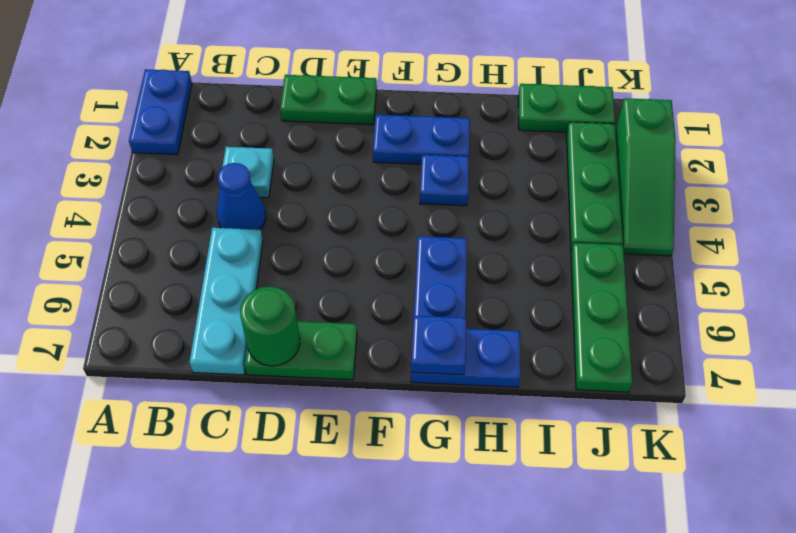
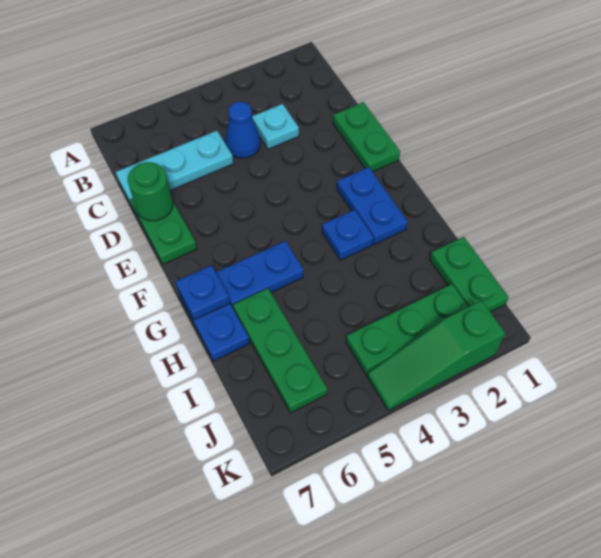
blue 1x2 plate [129,69,192,155] -> none
green 1x3 plate [571,243,633,392] -> green 1x3 plate turned to [233,288,327,413]

